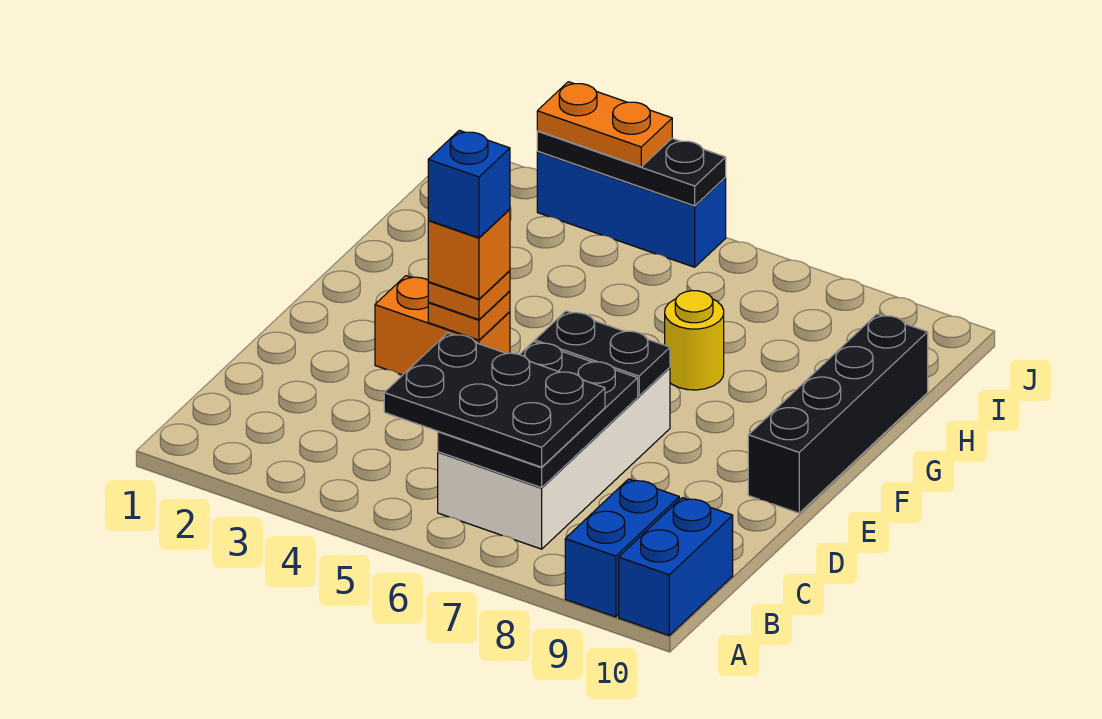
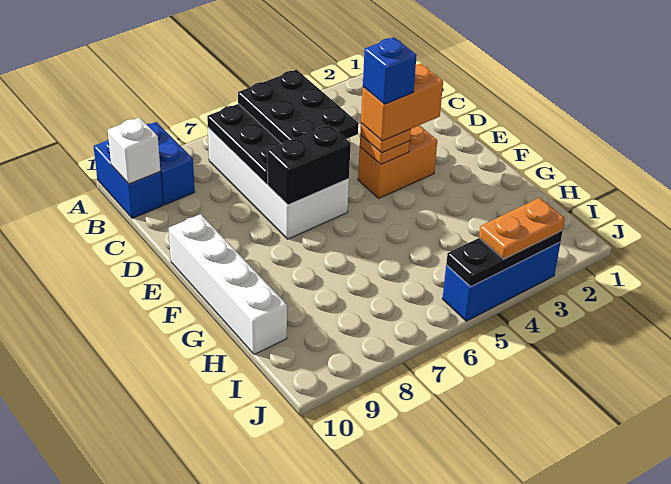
black 2x3 plate [384,333,605,467] -> black 2x3 plate turned to [238,70,358,144]
none -> white 1x1 brick [108,117,160,184]
orange 1x1 brick [428,209,510,299] -> orange 1x2 brick [361,64,443,141]
black 1x2 plate [535,311,670,396] -> black 1x2 brick [267,124,351,205]
black 1x4 brick [748,314,928,513] -> white 1x4 brick [169,214,287,355]
yellow 1x1 round brick [665,291,724,390] -> none

